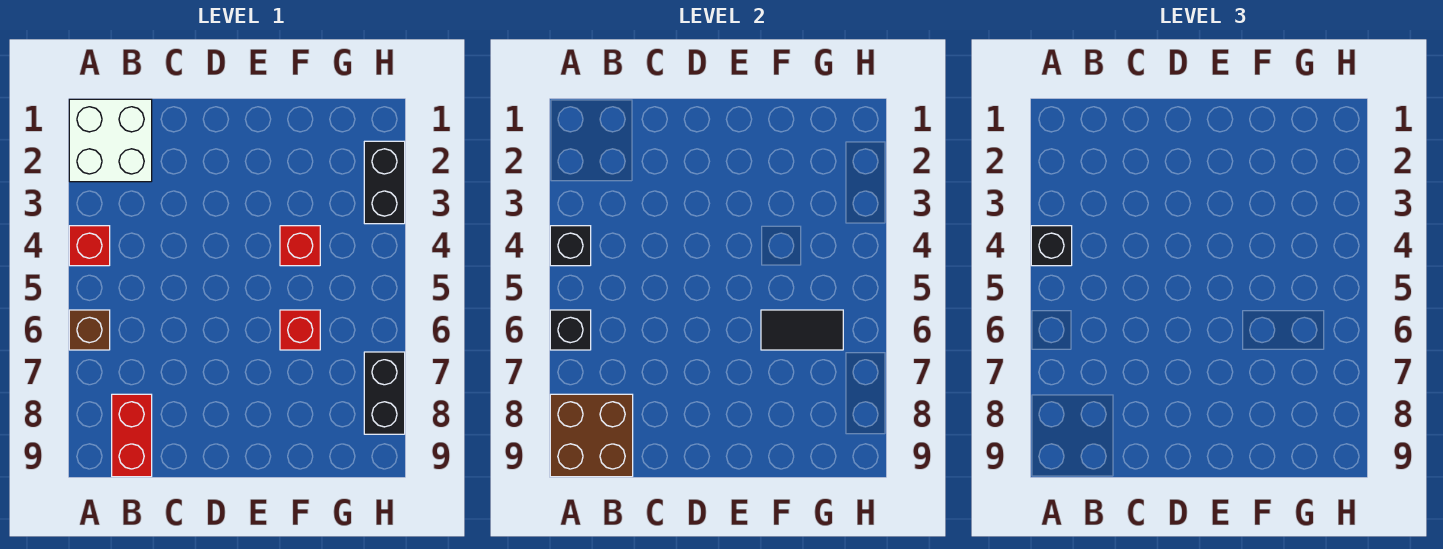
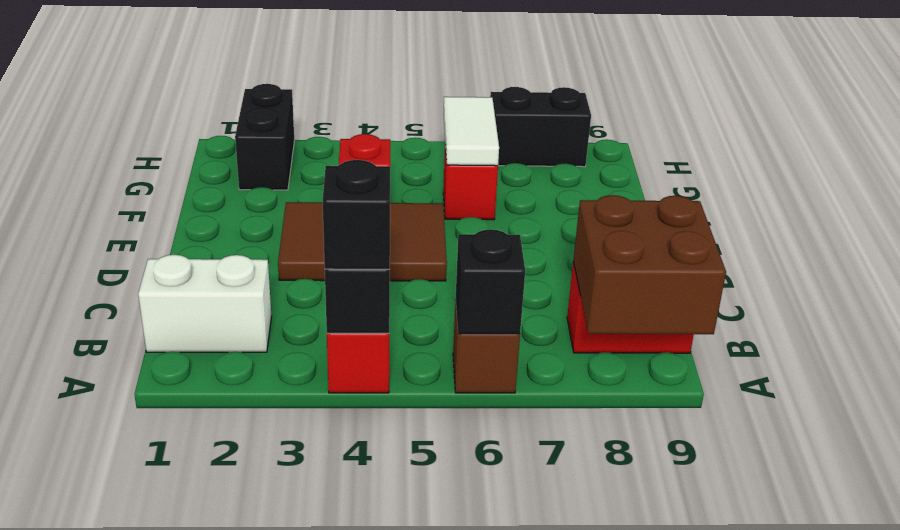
white 2x2 brick [69,99,152,182] -> white 1x2 brick [138,255,272,352]
none -> brown 2x3 tile [278,202,447,281]
black 1x2 tile [761,310,843,350] -> white 1x2 tile [444,97,499,166]
black 1x2 brick [364,141,405,224] -> black 1x2 brick turned to [235,84,294,190]

